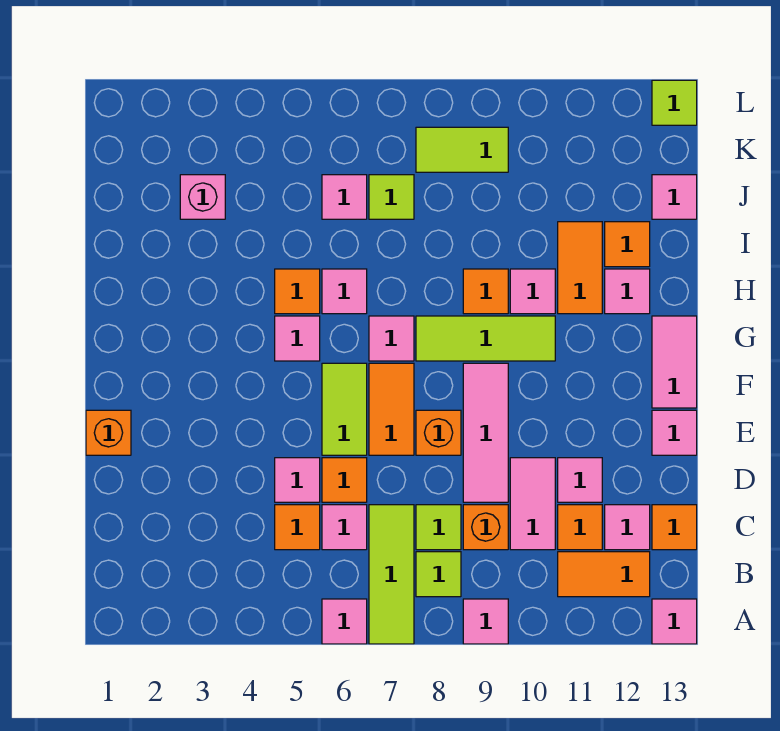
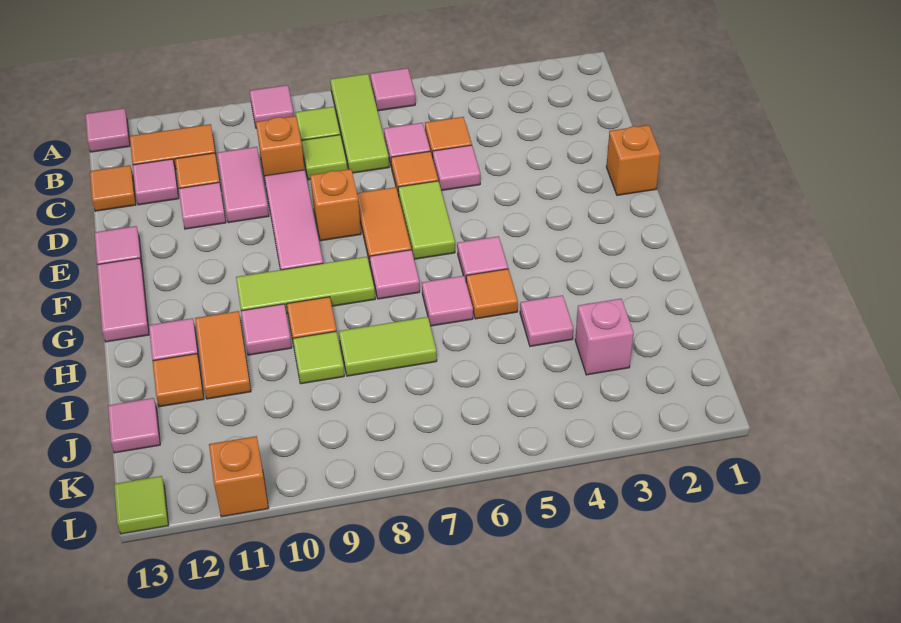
pink 1x1 tile [322,175,367,219] -> pink 1x1 tile moved to [520,295,573,346]
lime 1x1 tile [369,175,414,219] -> lime 1x1 tile moved to [293,331,344,384]
lime 1x2 tile [416,127,508,172] -> lime 1x2 tile moved to [339,317,437,376]
none -> orange 1x1 brick [209,436,268,517]

